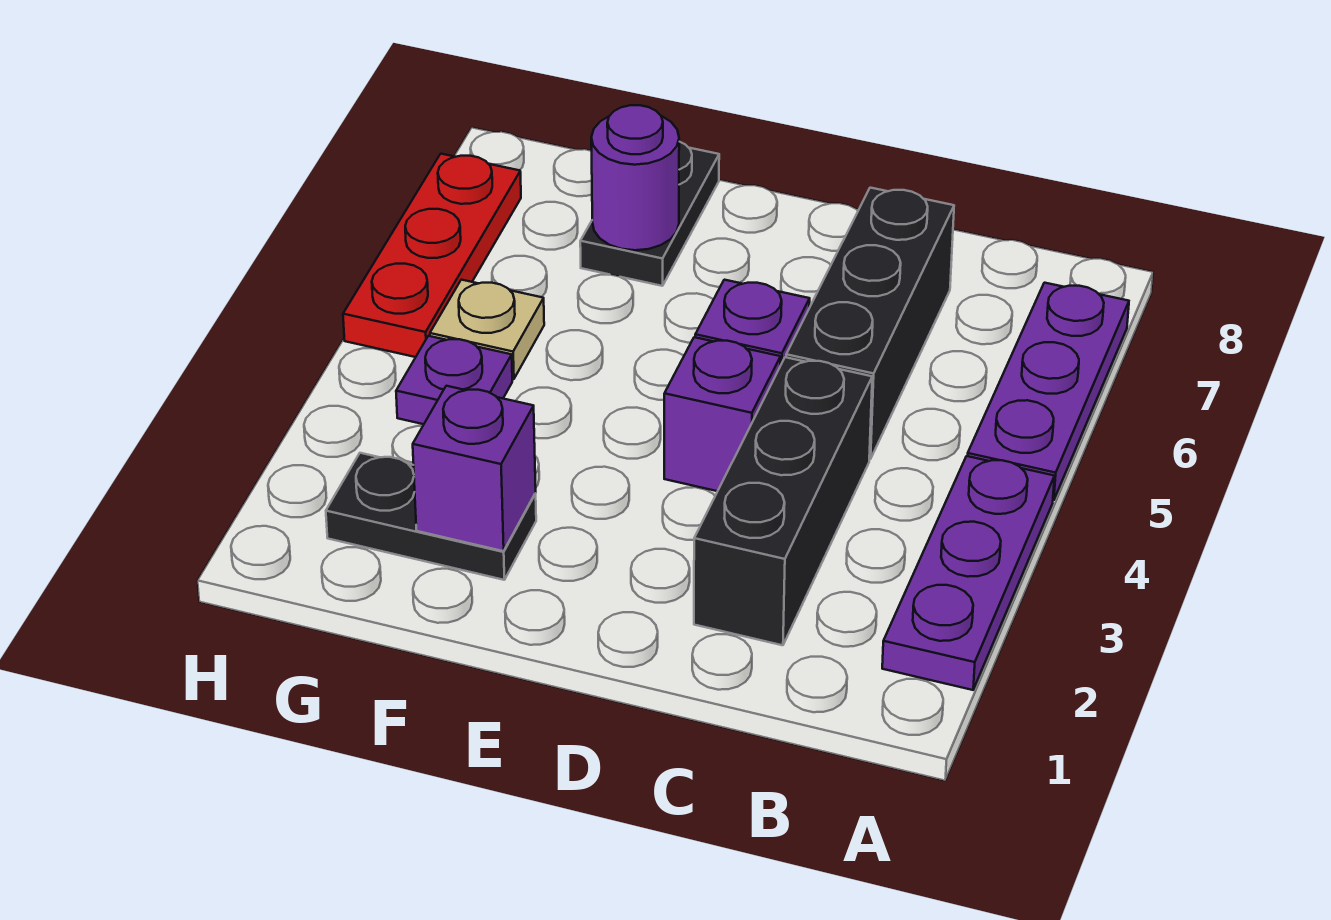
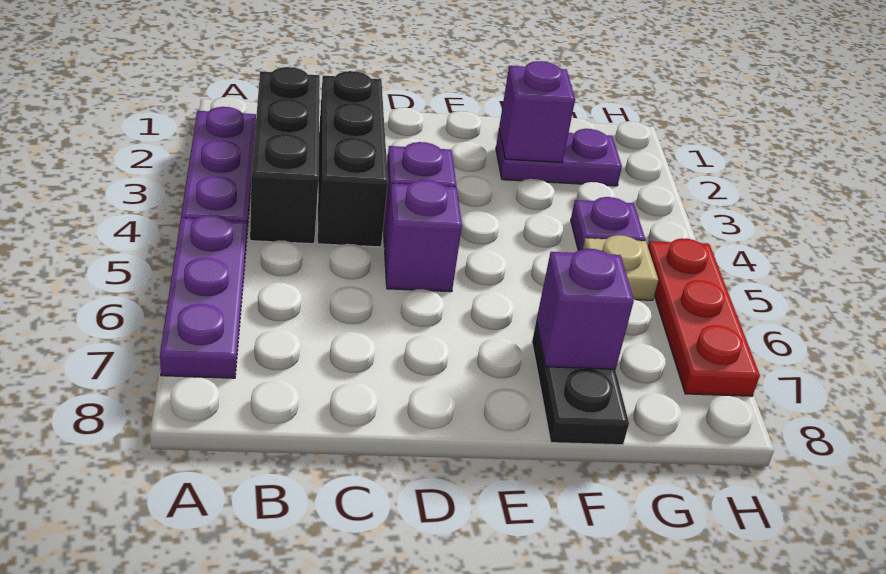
black 1x3 brick [786,188,954,459] -> black 1x3 brick moved to [250,67,320,244]
black 1x2 plate [326,453,536,580] -> purple 1x2 plate [496,129,622,186]
purple 1x1 round brick [591,105,679,250] -> purple 1x1 brick [536,249,634,369]

